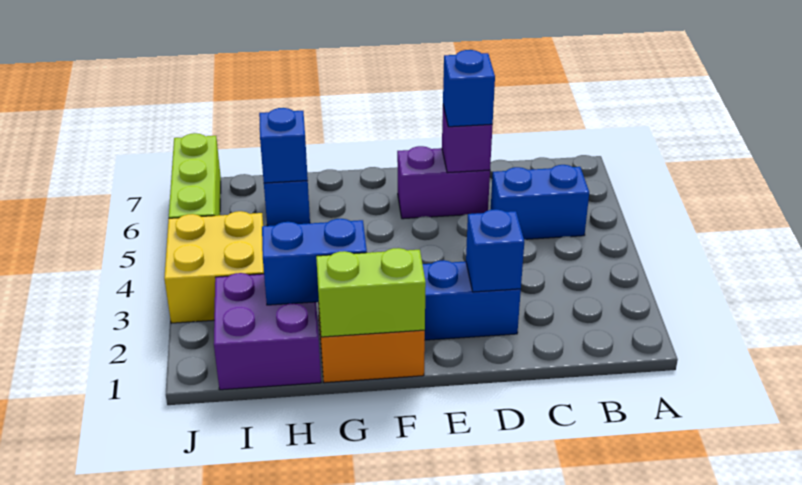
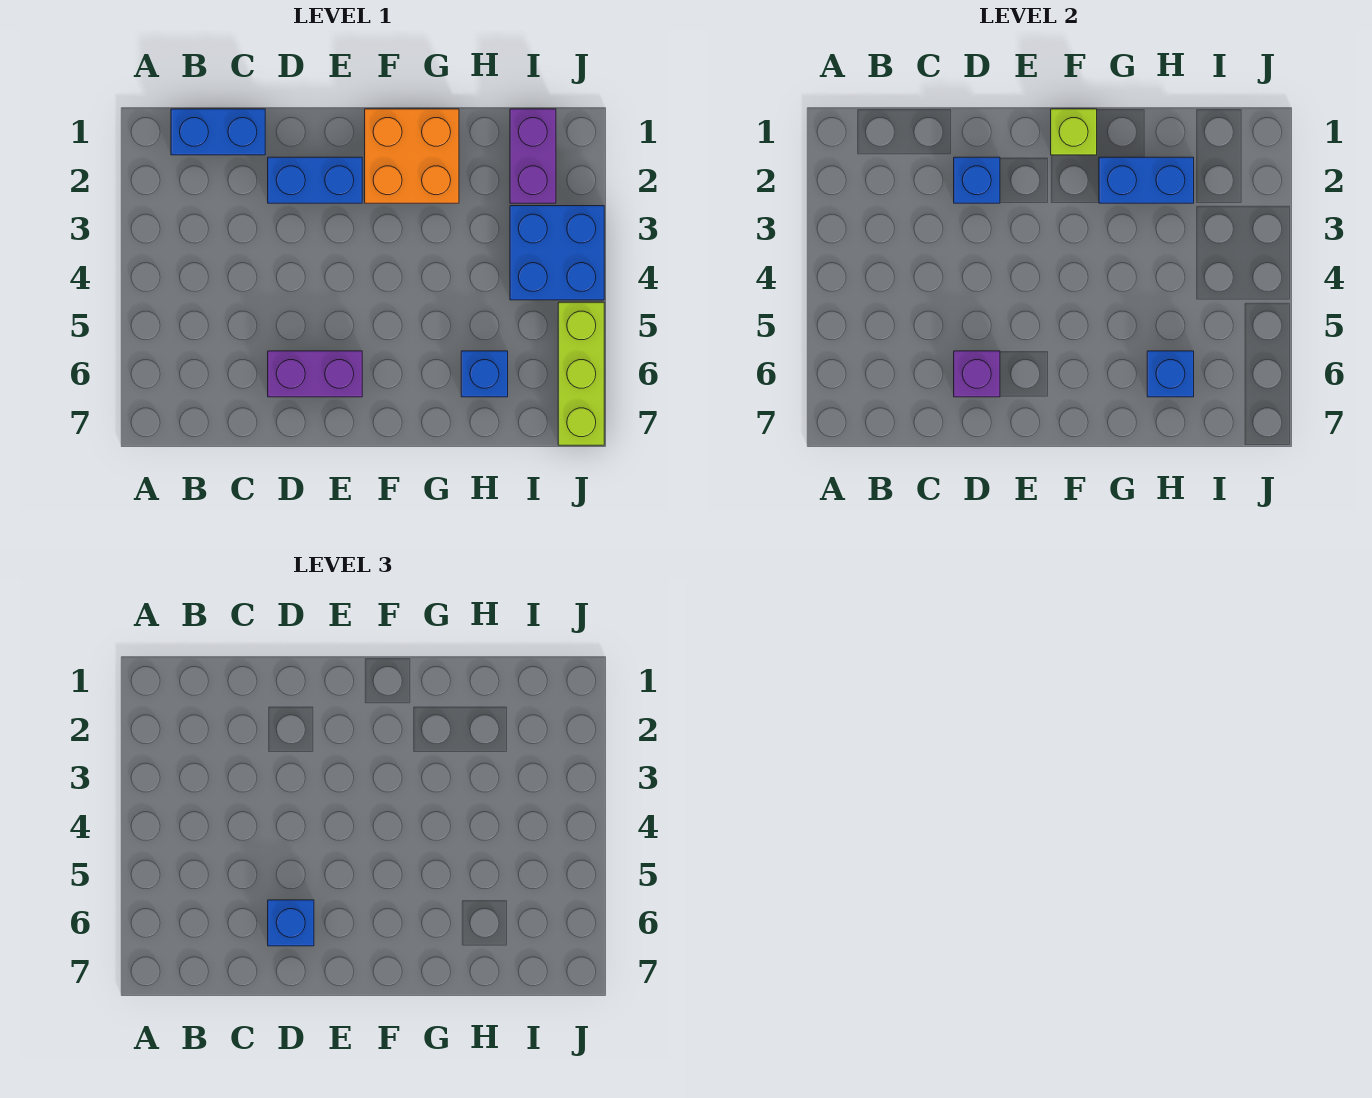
blue 1x2 brick [491,165,589,239] -> blue 1x2 brick moved to [171,109,265,155]
lime 1x2 brick [316,248,426,337] -> lime 1x1 brick [1051,109,1097,155]
purple 2x2 brick [214,273,321,390] -> purple 1x2 brick [510,109,556,203]
yellow 2x2 brick [164,211,264,323] -> blue 2x2 brick [510,206,604,300]

